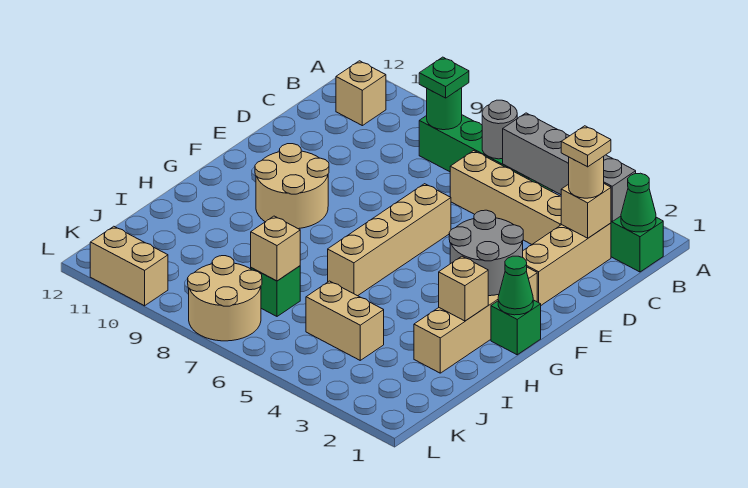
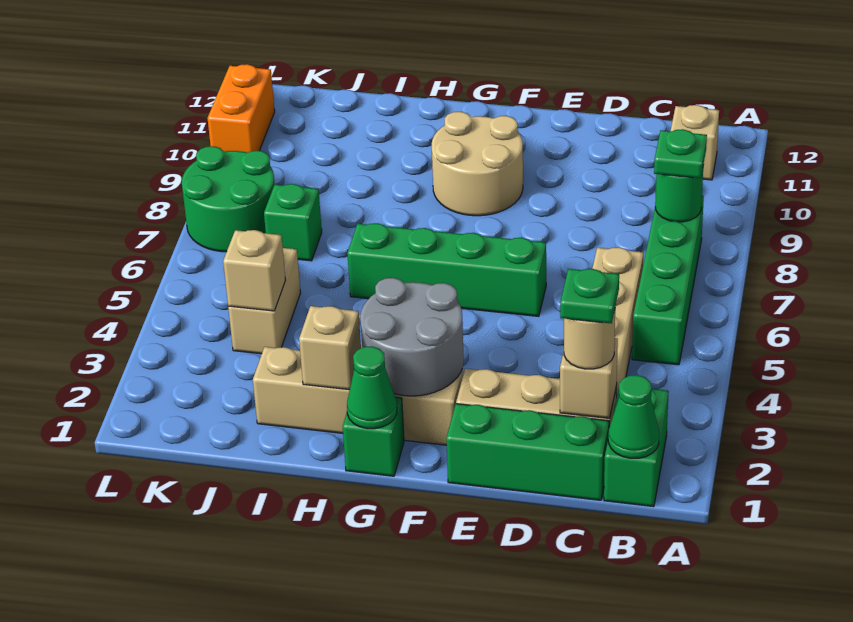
grey 1x4 brick [503,113,636,222] -> none
grey 1x1 round brick [482,100,517,159] -> none
none -> green 1x3 brick [446,404,609,500]
tan 1x1 plate [561,126,611,167] -> green 1x1 plate [560,269,619,323]
tan 1x4 brick [328,184,451,296] -> green 1x4 brick [347,223,546,316]
tan 1x1 brick [251,216,300,281] -> tan 1x1 brick moved to [223,230,286,311]
tan 2x2 round brick [188,256,262,341] -> green 2x2 round brick [182,146,275,252]
tan 1x2 brick [90,226,168,306] -> orange 1x2 brick [208,64,275,153]

